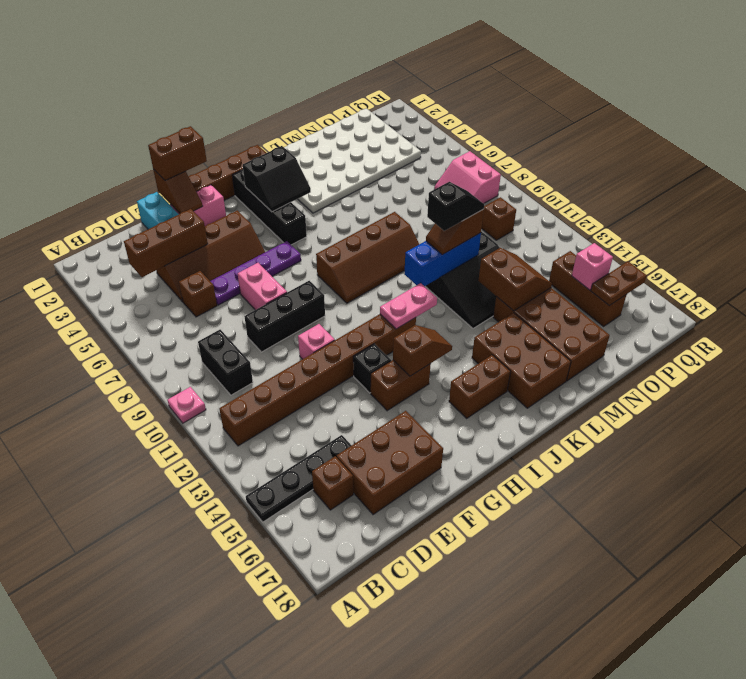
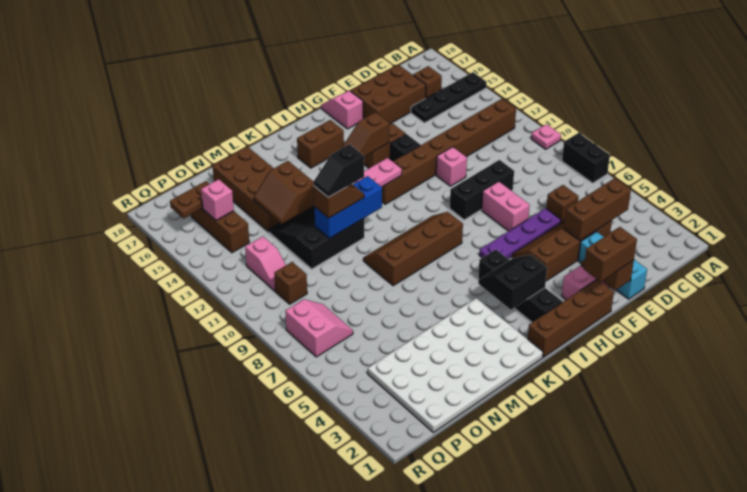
black 1x2 brick [198,329,253,395] -> black 1x2 brick moved to [562,133,610,183]
none -> pink 1x2 slope [321,91,363,129]
brown 2x3 brick [472,313,571,408] -> none
none -> pink 1x2 slope [245,237,286,291]

